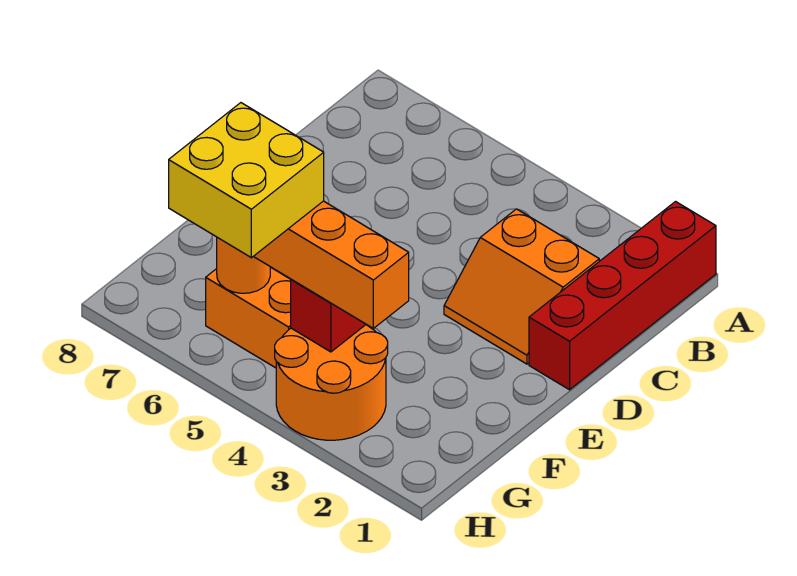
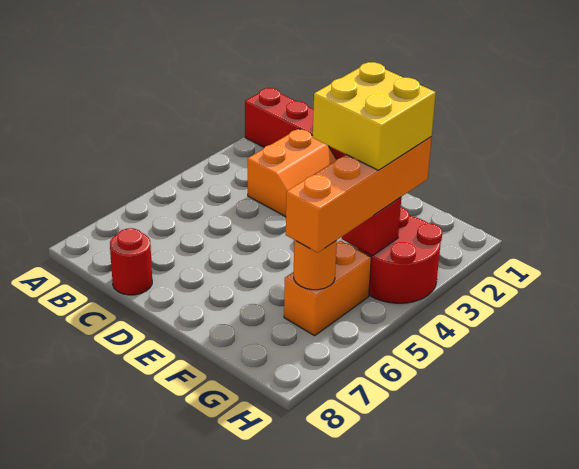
none -> red 1x1 round brick [110,228,152,295]
orange 2x2 round brick [275,325,388,440] -> red 2x2 round brick [358,208,442,303]
yellow 2x2 brick [169,103,324,258] -> yellow 2x2 brick moved to [313,62,436,170]

